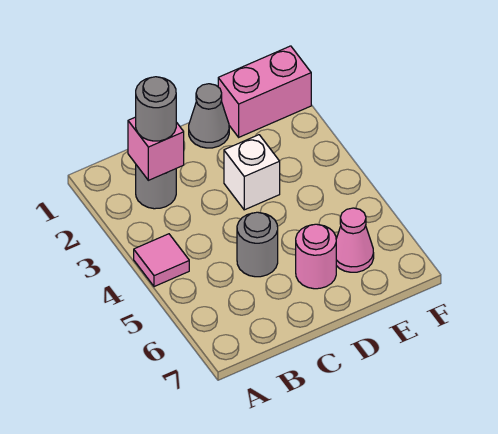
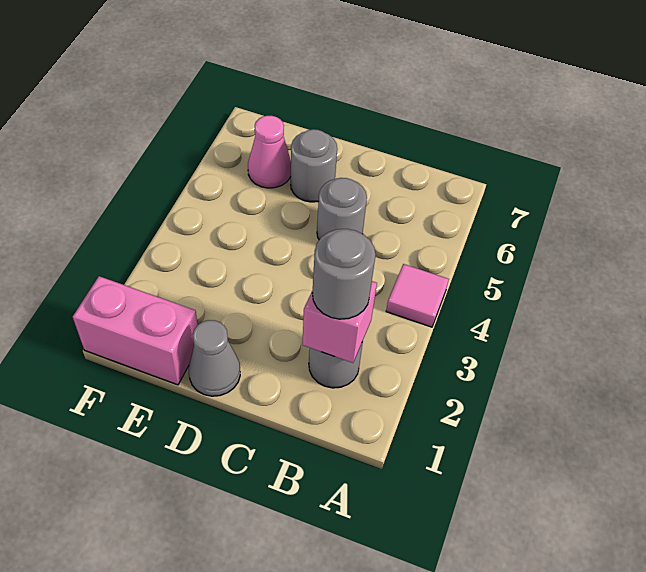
white 1x1 brick [224,135,280,210] -> none
pink 1x1 round brick [296,224,336,289] -> grey 1x1 round brick [291,129,337,202]

